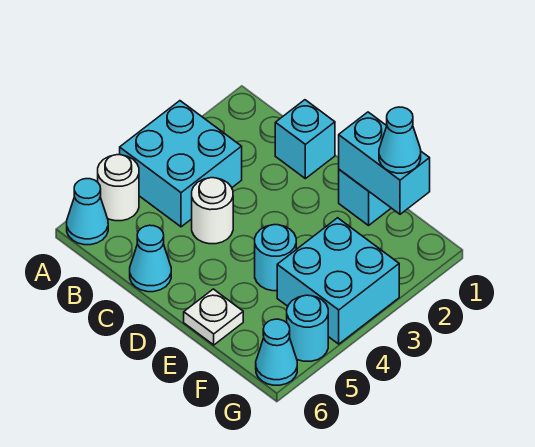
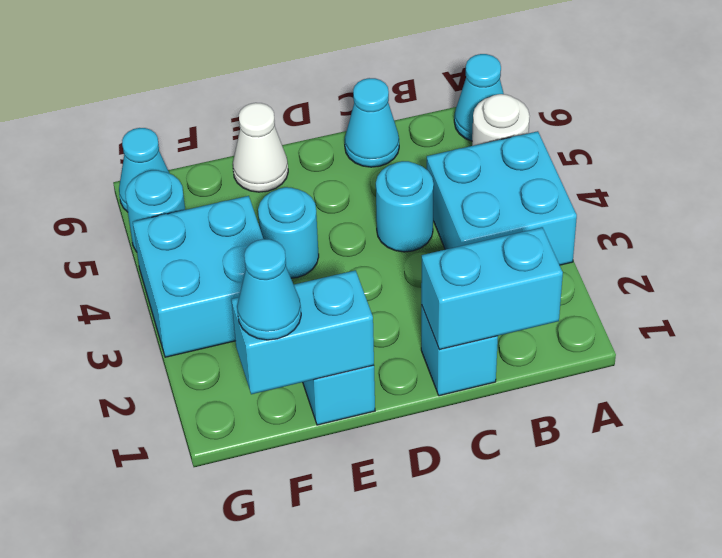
none -> cyan 1x2 brick [421,227,563,350]
white 1x1 round brick [192,178,233,244] -> cyan 1x1 round brick [376,161,434,252]
white 1x1 plate [184,289,243,345] -> white 1x1 cone [233,103,288,192]

